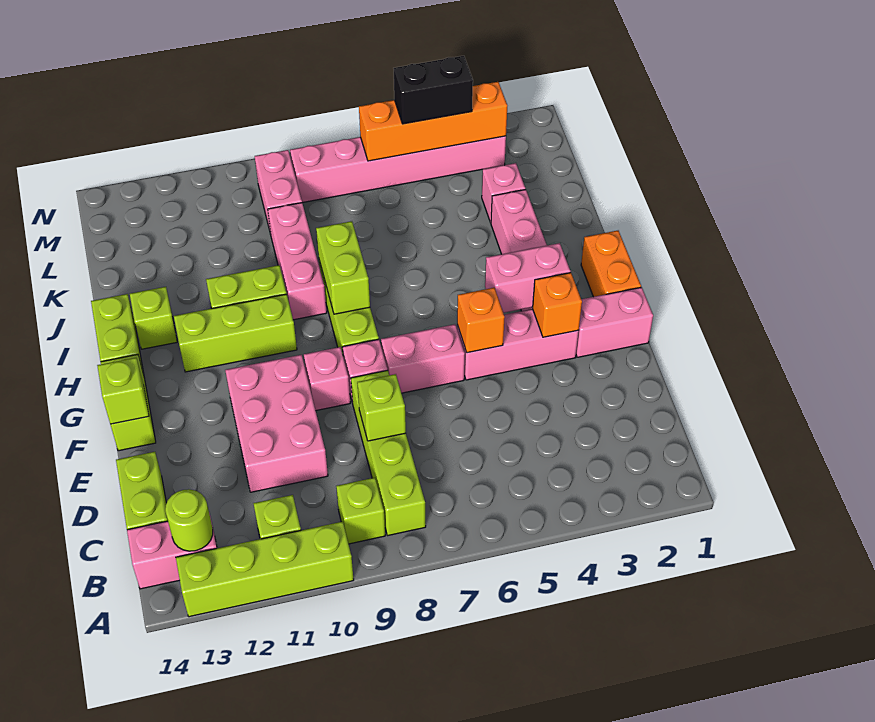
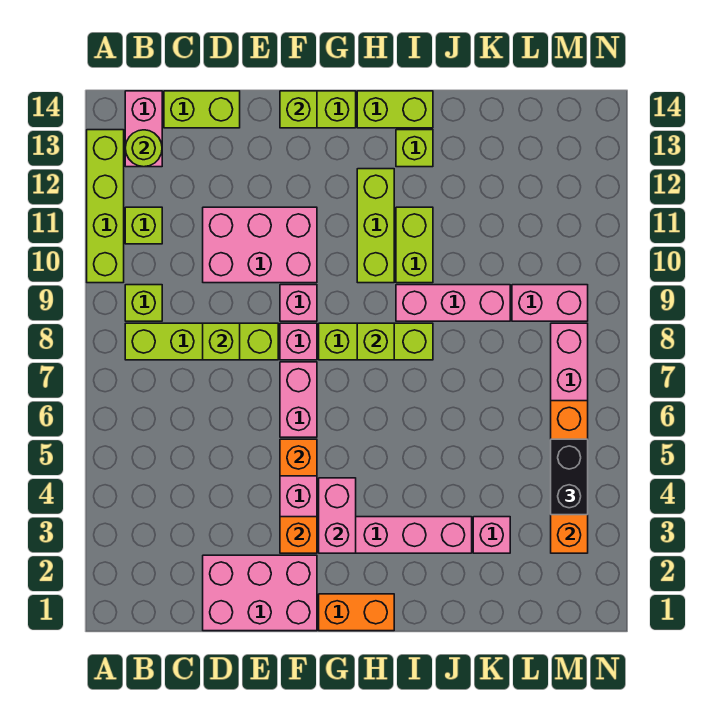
pink 1x2 brick [576,287,653,357] -> pink 2x3 brick [203,555,317,631]
lime 1x2 brick [316,221,370,314] -> lime 1x1 brick [357,323,394,360]

